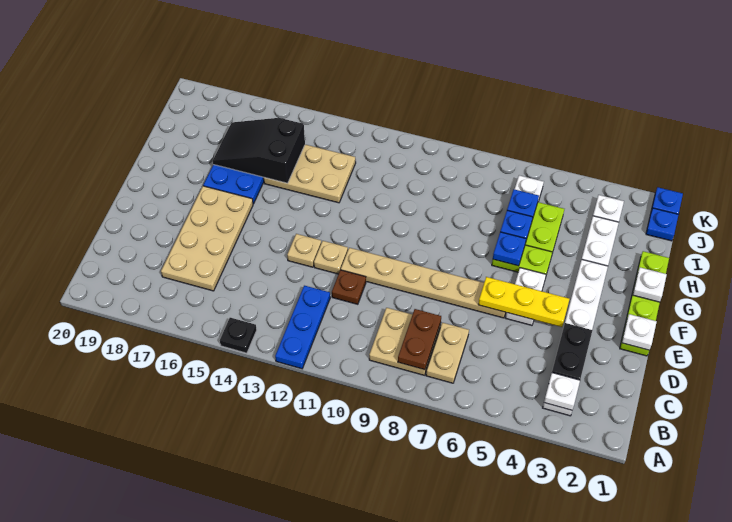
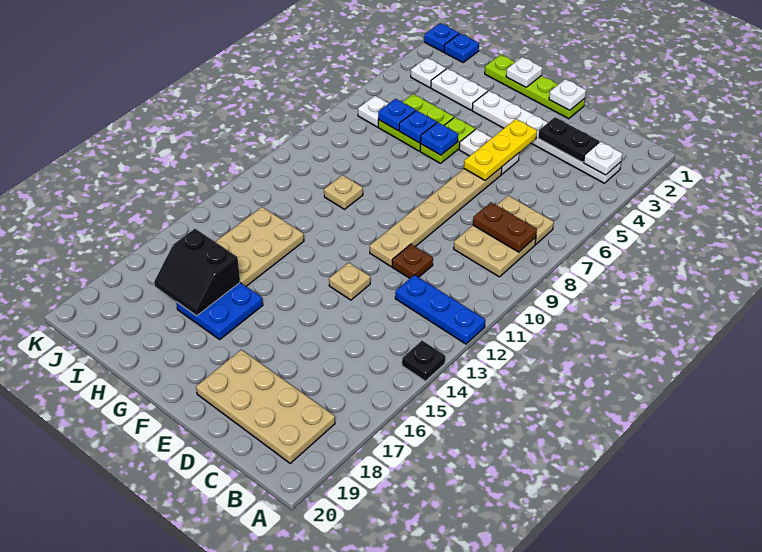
tan 2x4 plate [161,186,253,291] -> tan 2x4 plate moved to [196,350,335,463]
tan 1x1 plate [314,241,348,274] -> tan 1x1 plate moved to [324,175,363,209]
black 2x3 slope [213,118,305,183] -> black 2x2 slope [154,229,240,316]

